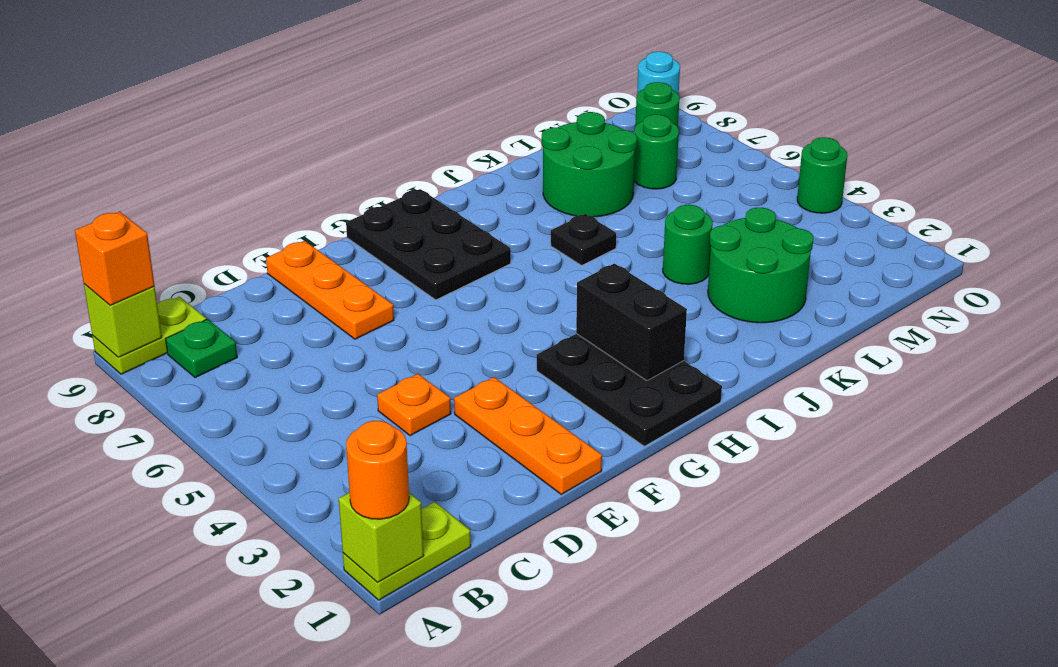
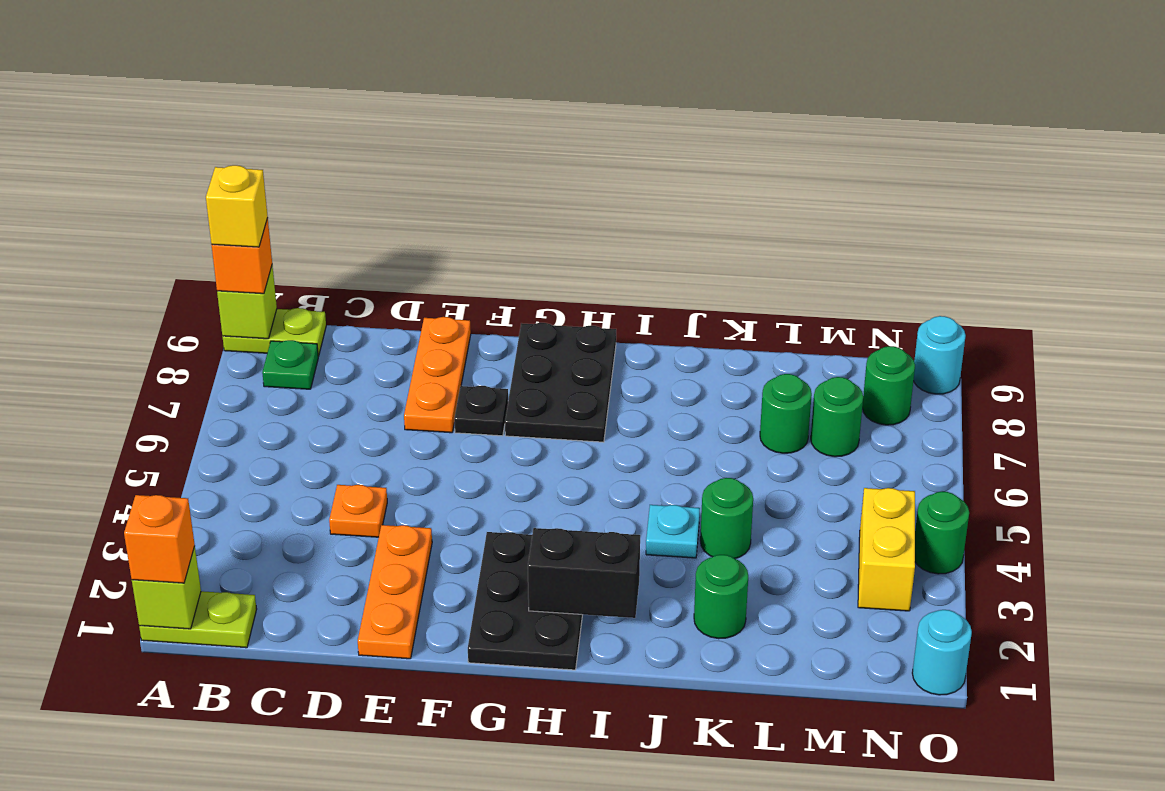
orange 1x1 round brick [346,421,409,519] -> orange 1x1 brick [124,495,195,583]
none -> yellow 1x1 brick [206,165,268,247]
black 1x2 brick [576,264,687,381] -> black 1x2 brick turned to [528,528,640,618]
none -> cyan 1x1 plate [646,505,700,558]
black 1x1 plate [551,214,616,265] -> black 1x1 plate moved to [454,386,508,436]
green 2x2 round brick [708,208,813,323] -> green 1x1 round brick [694,555,748,639]
green 2x2 round brick [542,112,637,217] -> green 1x1 round brick [760,374,812,453]
none -> yellow 1x2 brick [858,488,915,611]
none -> cyan 1x1 round brick [912,610,972,695]

